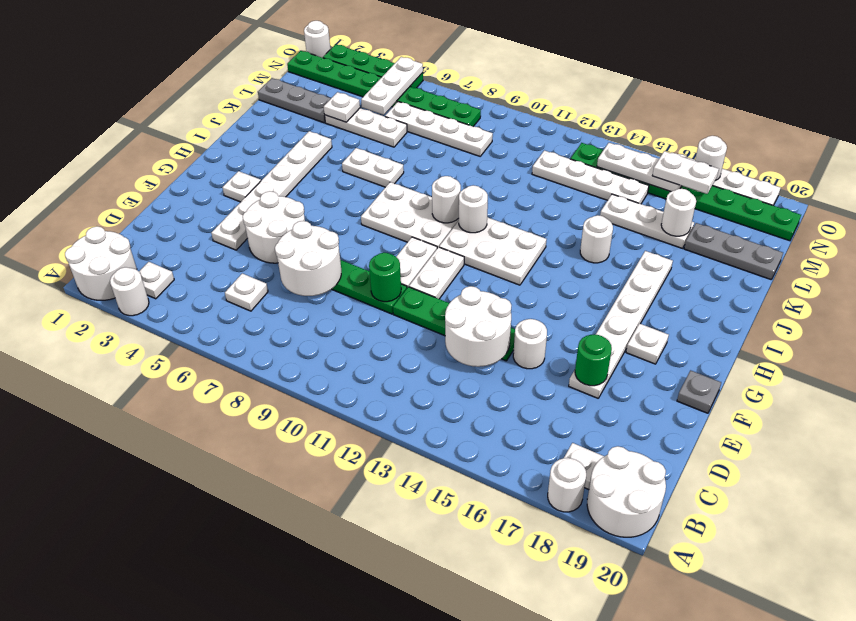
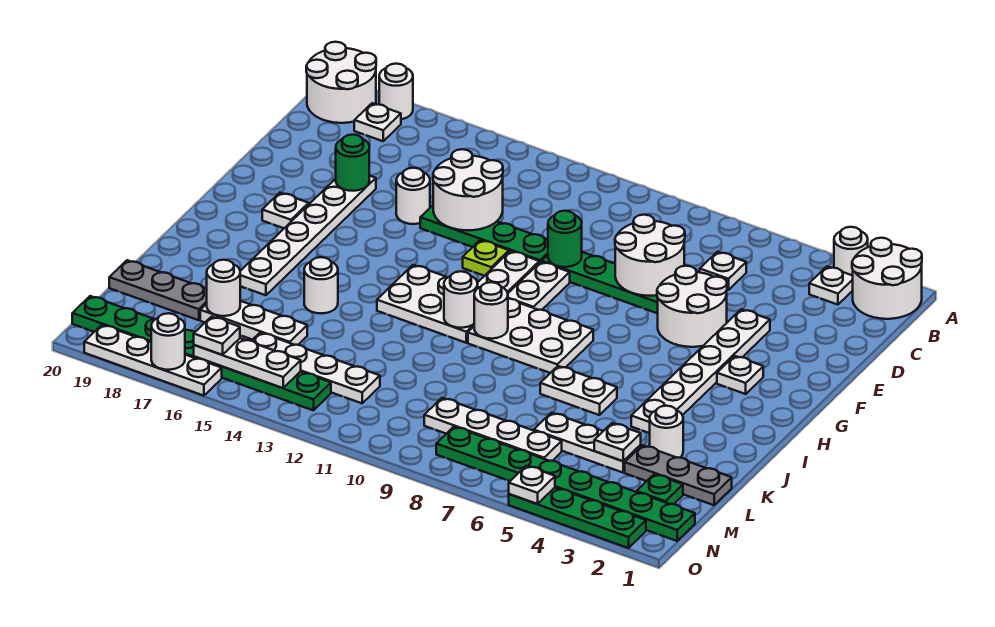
none -> lime 1x1 plate [463,240,509,276]
grey 1x1 plate [677,370,721,413] -> none
none -> green 1x1 plate [637,474,683,504]
white 1x3 plate [361,57,423,115] -> white 1x1 plate [509,466,555,504]
white 1x2 plate [652,151,719,194] -> white 1x1 plate [194,317,240,355]
white 1x1 round brick [304,21,330,58] -> white 1x1 round brick moved to [650,406,683,458]

